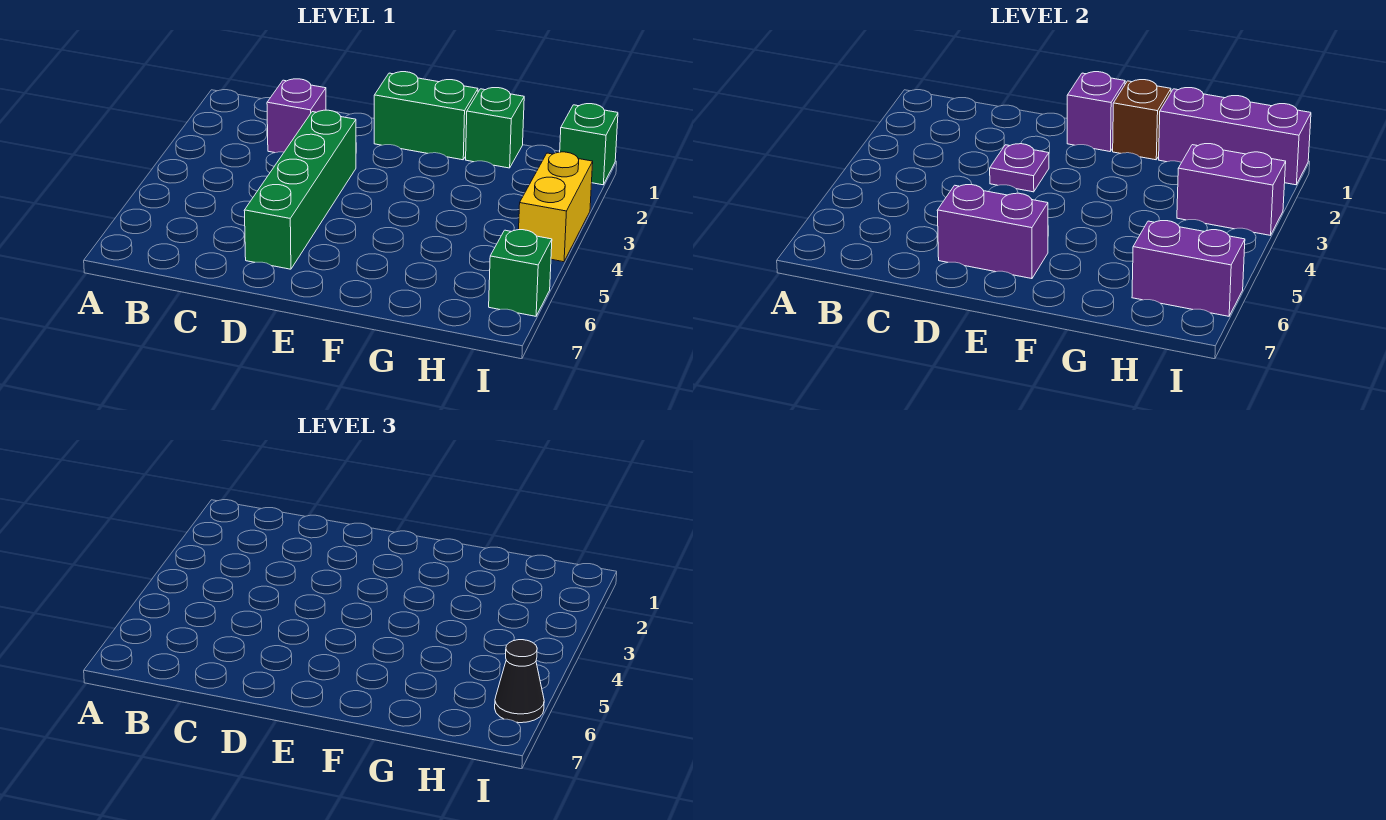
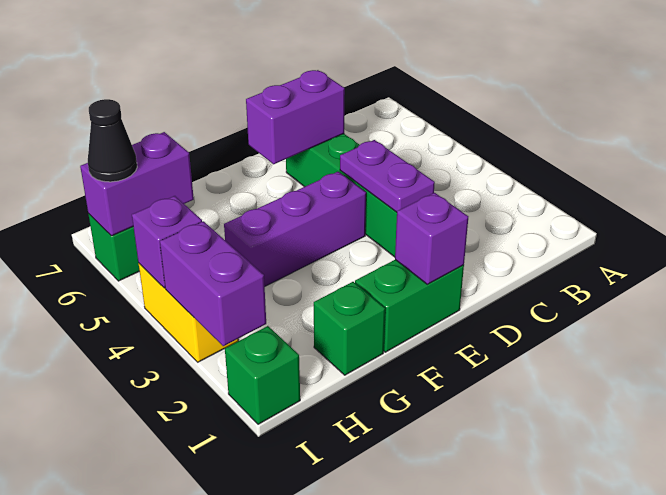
purple 1x1 brick [267,79,326,153] -> purple 1x1 brick moved to [132,196,202,288]
purple 1x1 plate [990,144,1049,192] -> purple 1x2 plate [340,140,435,212]
brown 1x1 brick [1113,80,1171,160] -> none
purple 1x3 brick [1159,88,1311,185] -> purple 1x3 brick moved to [224,172,366,286]
purple 1x2 brick [1177,144,1286,235] -> purple 1x2 brick turned to [160,221,266,346]

